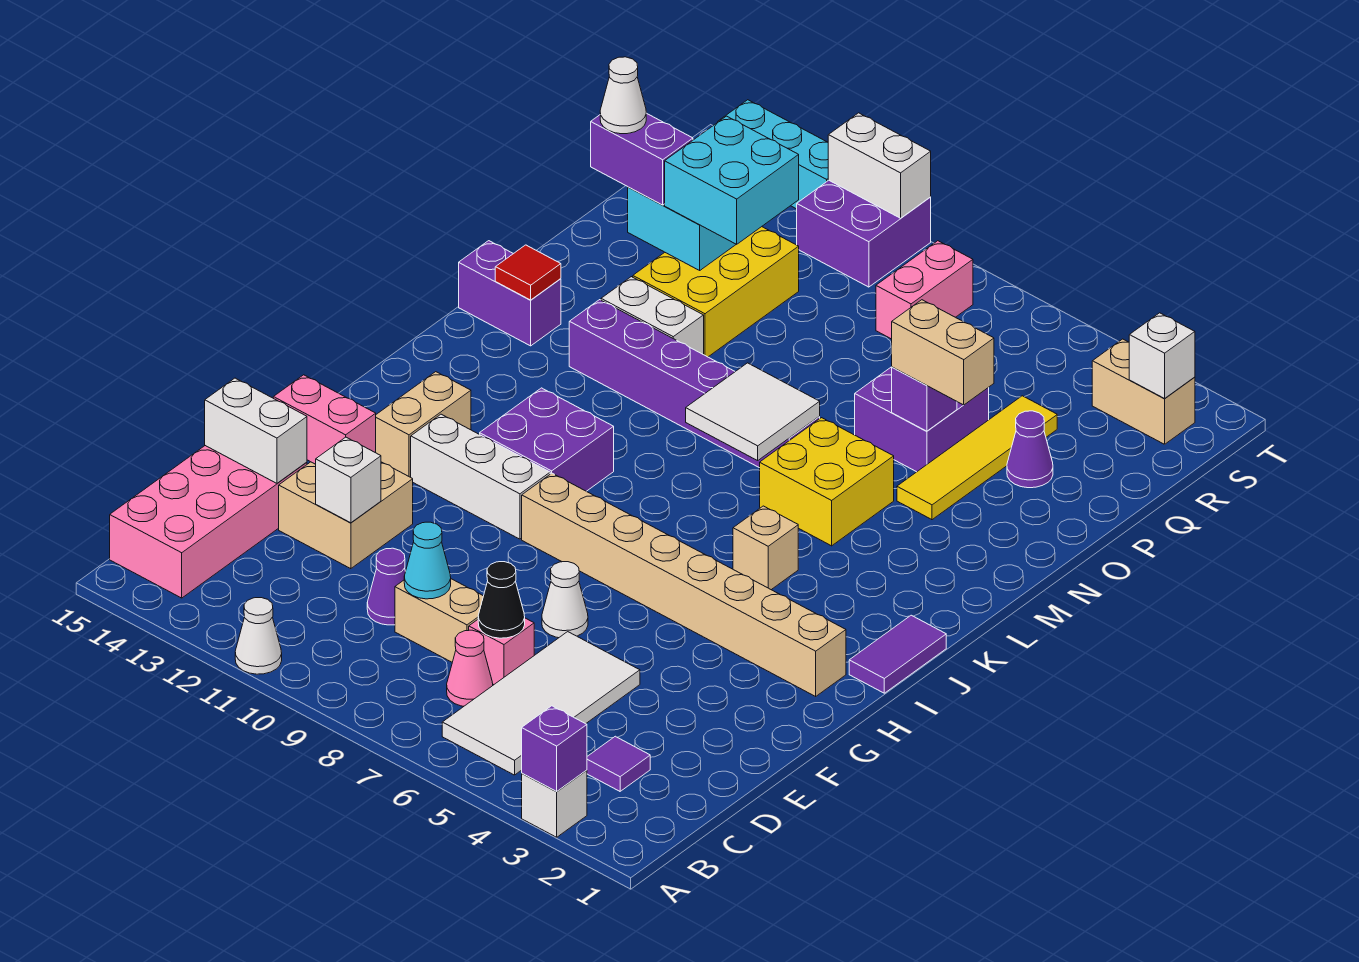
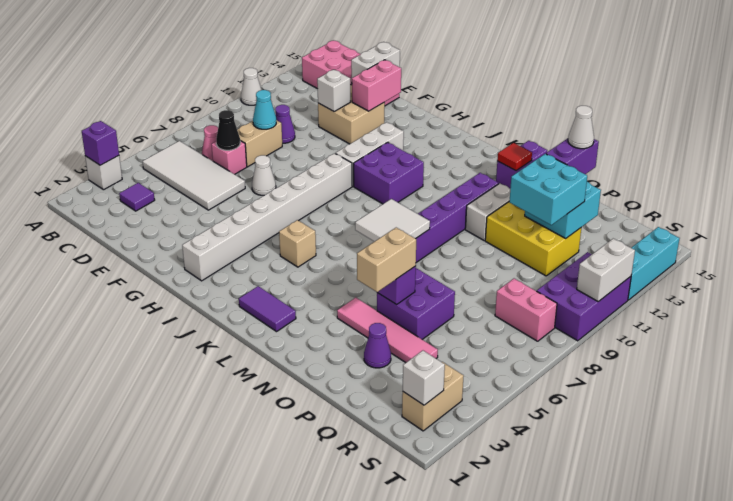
tan 1x8 brick [522,473,846,696] -> white 1x8 brick [182,153,352,281]
tan 1x2 brick [376,372,471,477] -> none
purple 1x2 tile [849,615,946,693] -> purple 1x2 tile moved to [239,286,296,332]
yellow 2x2 brick [760,418,894,546] -> none
yellow 1x4 tile [897,396,1057,520] -> pink 1x4 tile [337,297,438,363]
purple 2x2 brick [797,180,931,287] -> purple 2x3 brick [537,252,631,341]

